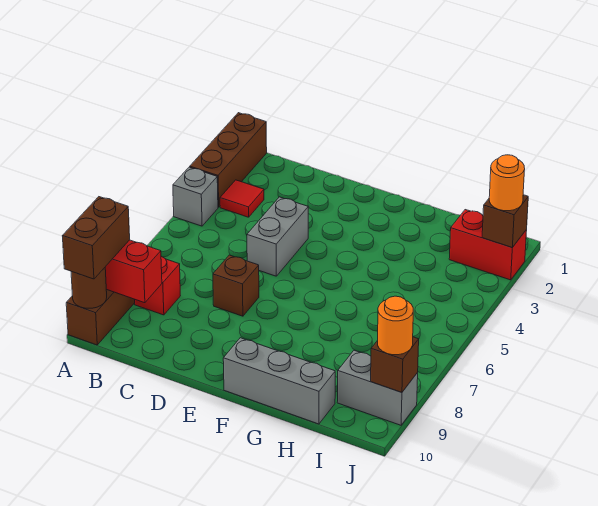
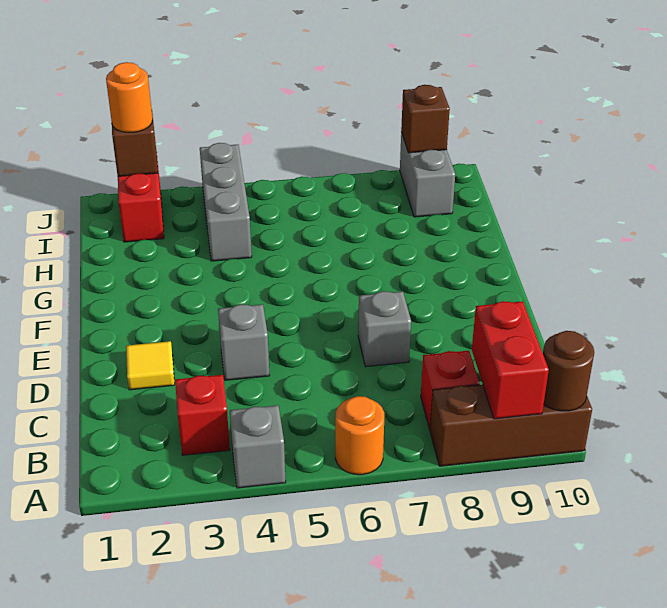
brown 1x3 brick [190,113,267,207] -> none
brown 1x2 brick [63,197,130,279] -> none
red 1x1 tile [220,180,264,217] -> red 1x1 brick [175,375,230,455]
none -> yellow 1x1 tile [126,341,175,390]
grey 1x2 brick [247,197,308,276] -> grey 1x1 brick [218,304,270,380]
brown 1x1 brick [213,255,259,316] -> grey 1x1 brick [358,291,411,367]
grey 1x3 brick [223,338,335,424] -> grey 1x3 brick moved to [200,143,252,261]
orange 1x1 round brick [378,296,413,355] -> orange 1x1 round brick moved to [335,396,384,475]

